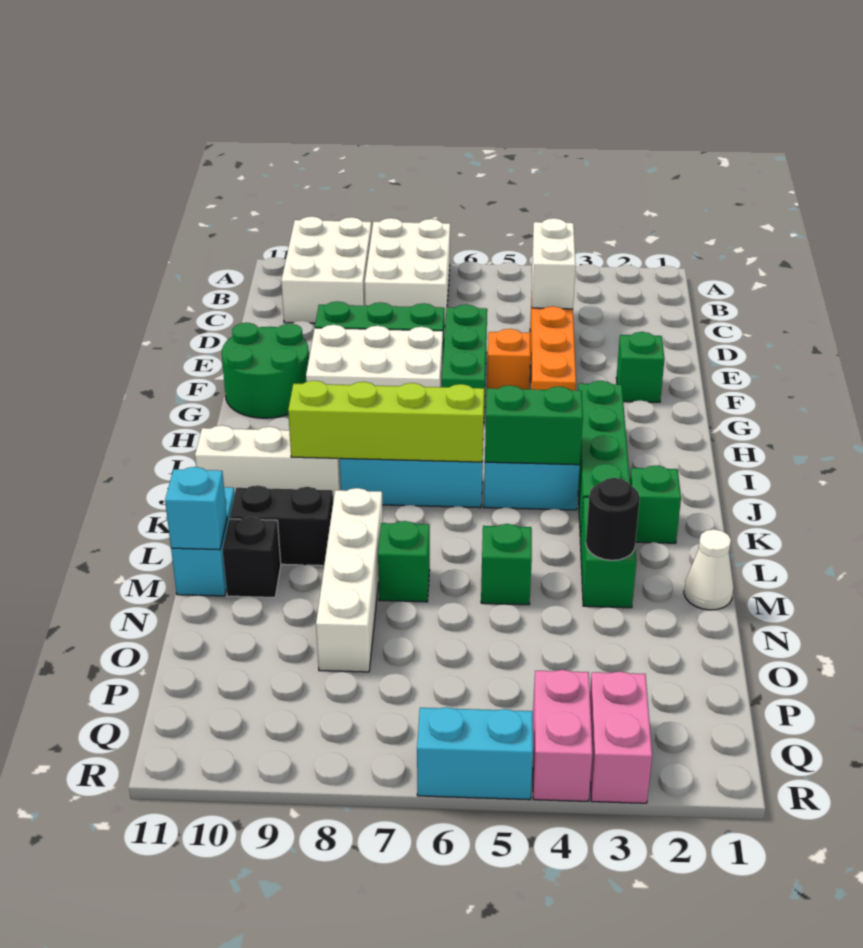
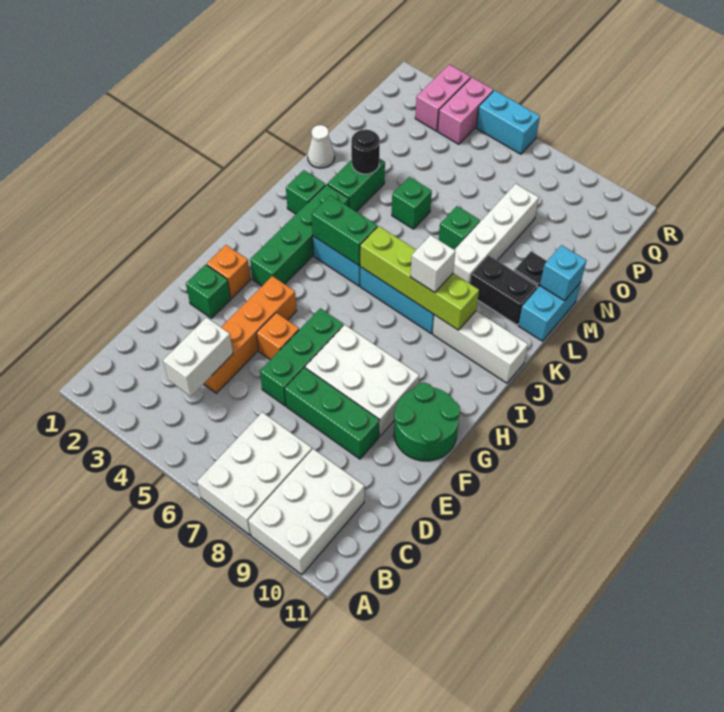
none -> orange 1x1 brick [207,245,251,298]
none -> white 1x1 brick [410,235,455,293]

